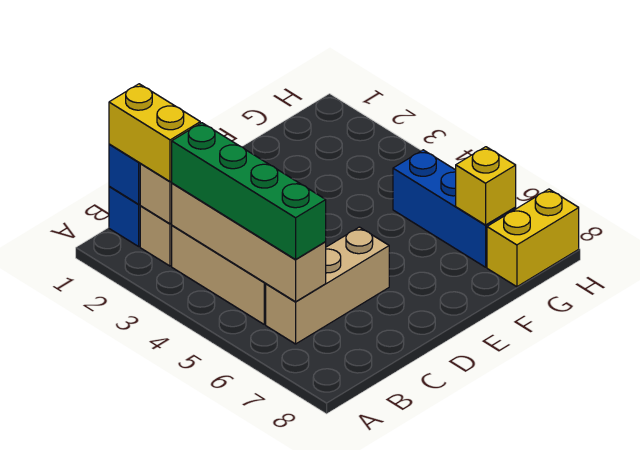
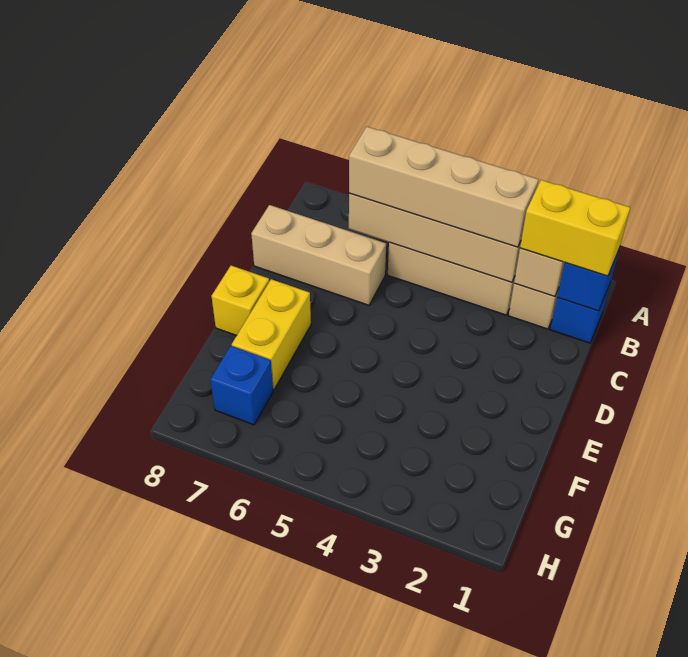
green 1x4 brick [172,123,326,259] -> tan 1x4 brick [349,127,539,247]
tan 1x3 brick [266,227,389,344] -> tan 1x3 brick turned to [251,205,386,305]
blue 1x3 brick [393,150,516,267] -> blue 1x1 brick [210,346,273,425]
yellow 1x1 brick [456,147,516,225] -> yellow 1x1 brick moved to [211,266,269,336]
yellow 1x2 brick [487,189,579,287] -> yellow 1x2 brick moved to [232,279,311,390]

